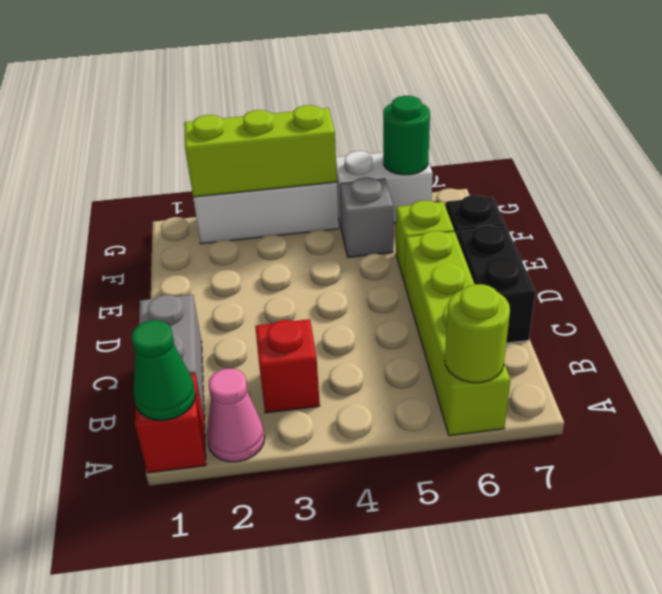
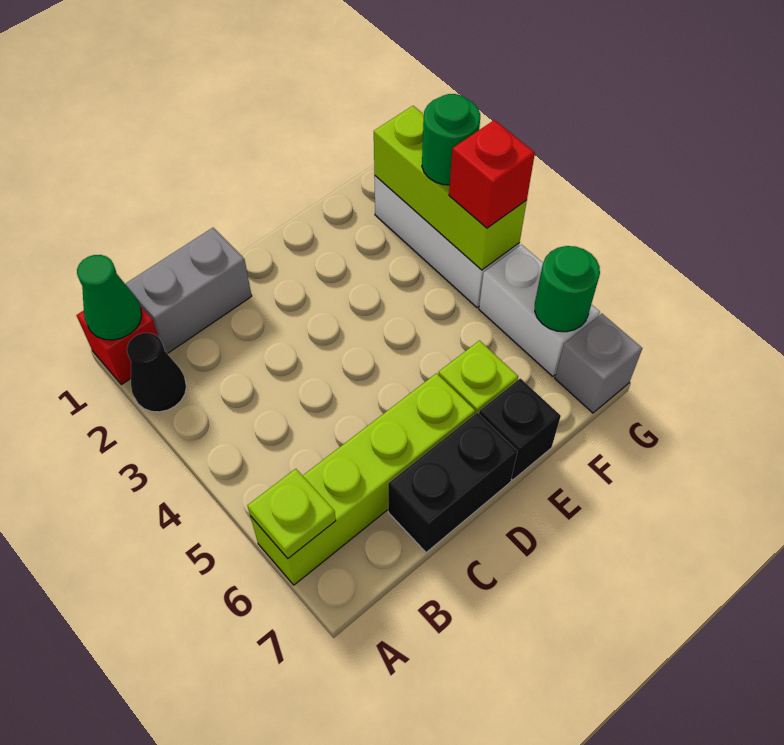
pink 1x1 cone [207,369,265,462] -> black 1x1 cone [127,333,186,412]
lime 1x1 round brick [445,284,510,383] -> lime 1x1 plate [247,469,336,558]
red 1x1 brick [255,319,320,413] -> red 1x1 brick moved to [449,120,535,228]
grey 1x1 brick [340,177,393,257] -> grey 1x1 brick moved to [555,314,642,413]
none -> green 1x1 round brick [422,94,480,185]

